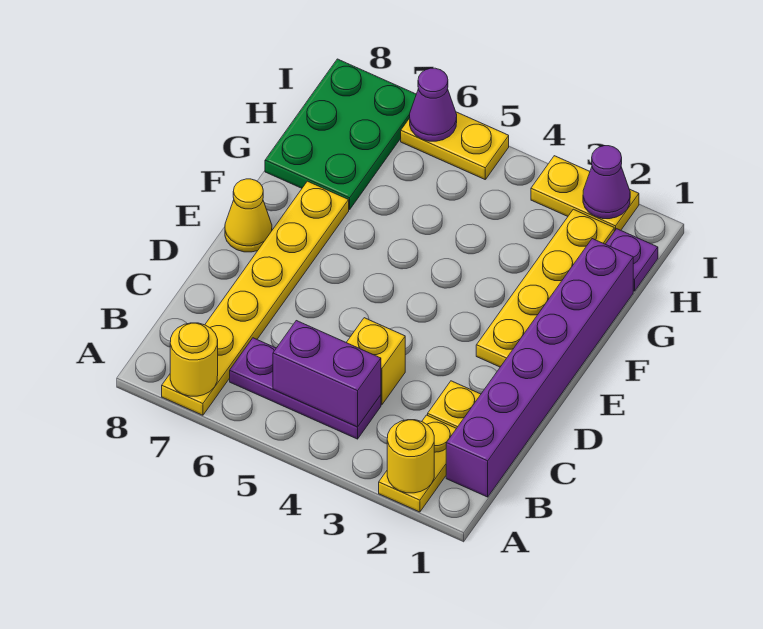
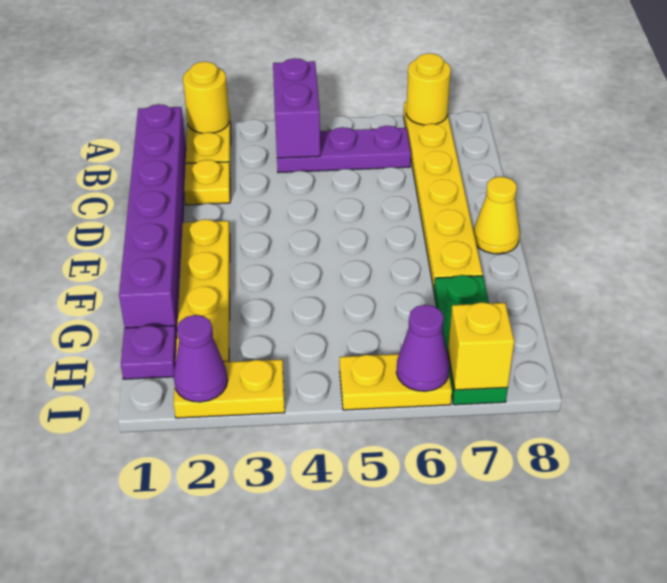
purple 1x2 brick [273,321,381,427] -> purple 1x2 brick turned to [273,58,320,158]
yellow 1x1 brick [346,318,405,405] -> yellow 1x1 brick moved to [448,302,514,390]
green 2x3 plate [265,59,416,209] -> green 1x3 plate [434,275,508,405]

